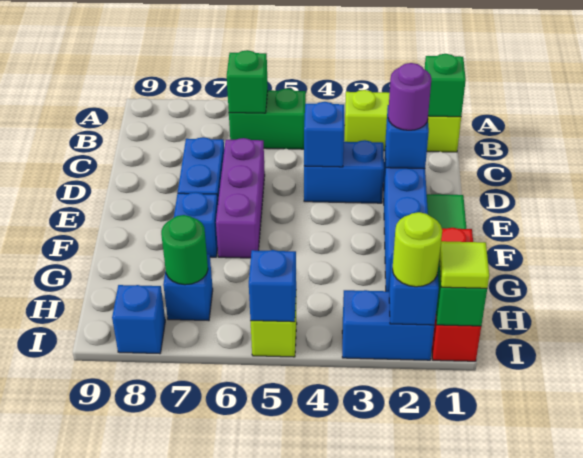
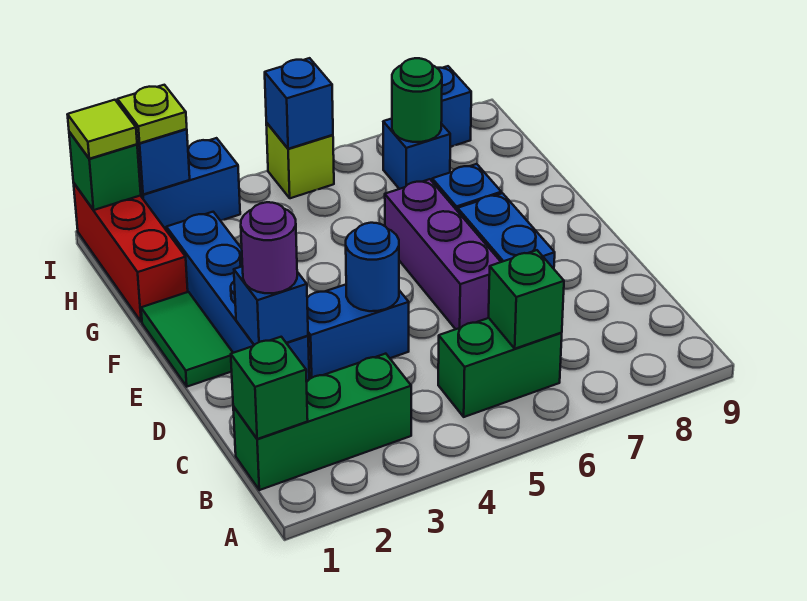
lime 1x3 brick [345,90,461,152] -> green 1x3 brick [233,354,411,490]
blue 1x1 brick [304,102,344,167] -> blue 1x1 round brick [346,223,399,311]
lime 1x1 round brick [392,212,442,287] -> lime 1x1 plate [118,85,187,143]

